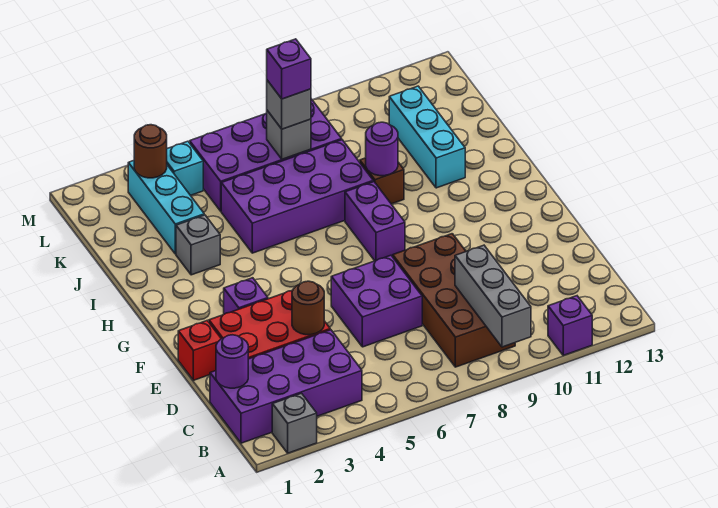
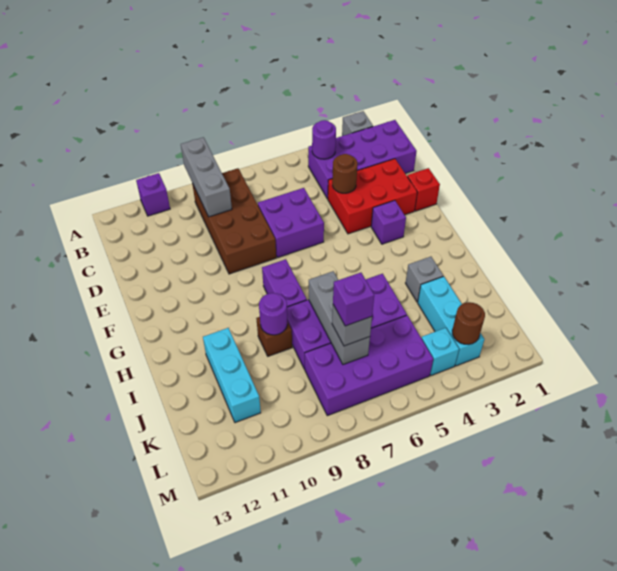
purple 1x1 round brick [216,335,248,388] -> purple 1x1 round brick moved to [312,120,336,159]
grey 1x1 brick [267,111,311,159] -> grey 1x3 brick [309,271,370,364]

